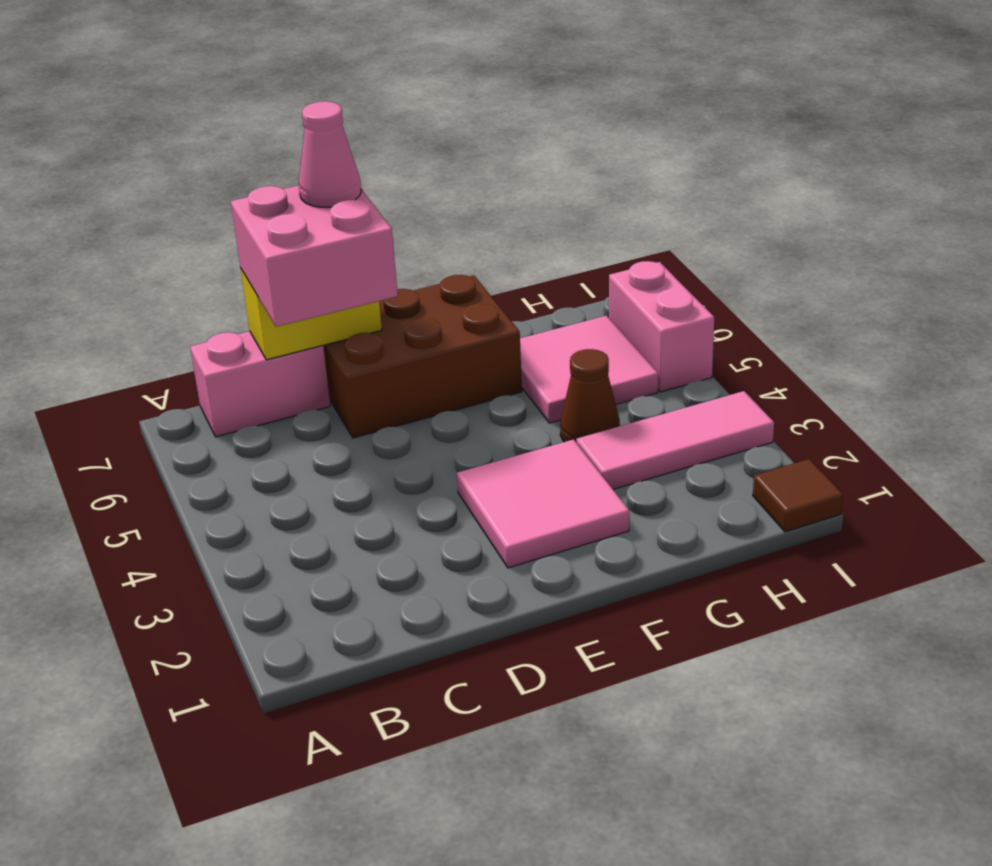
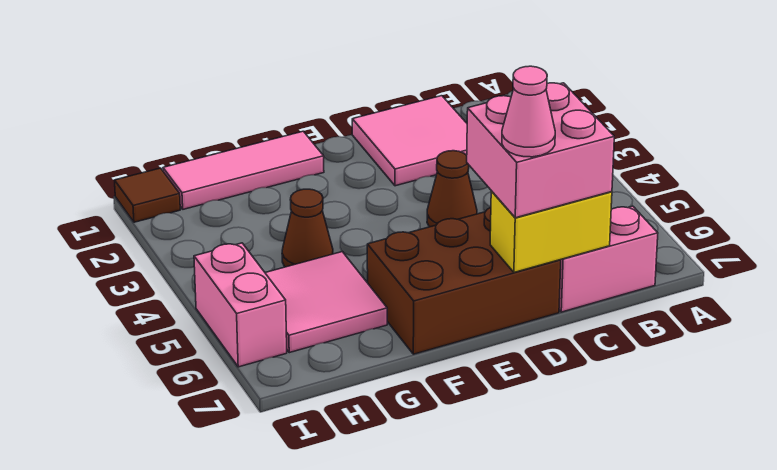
none -> brown 1x1 cone [427,151,477,227]
pink 2x2 tile [457,440,629,568] -> pink 2x2 tile moved to [352,96,467,186]
pink 1x3 tile [576,391,774,489] -> pink 1x3 tile moved to [163,131,324,209]

